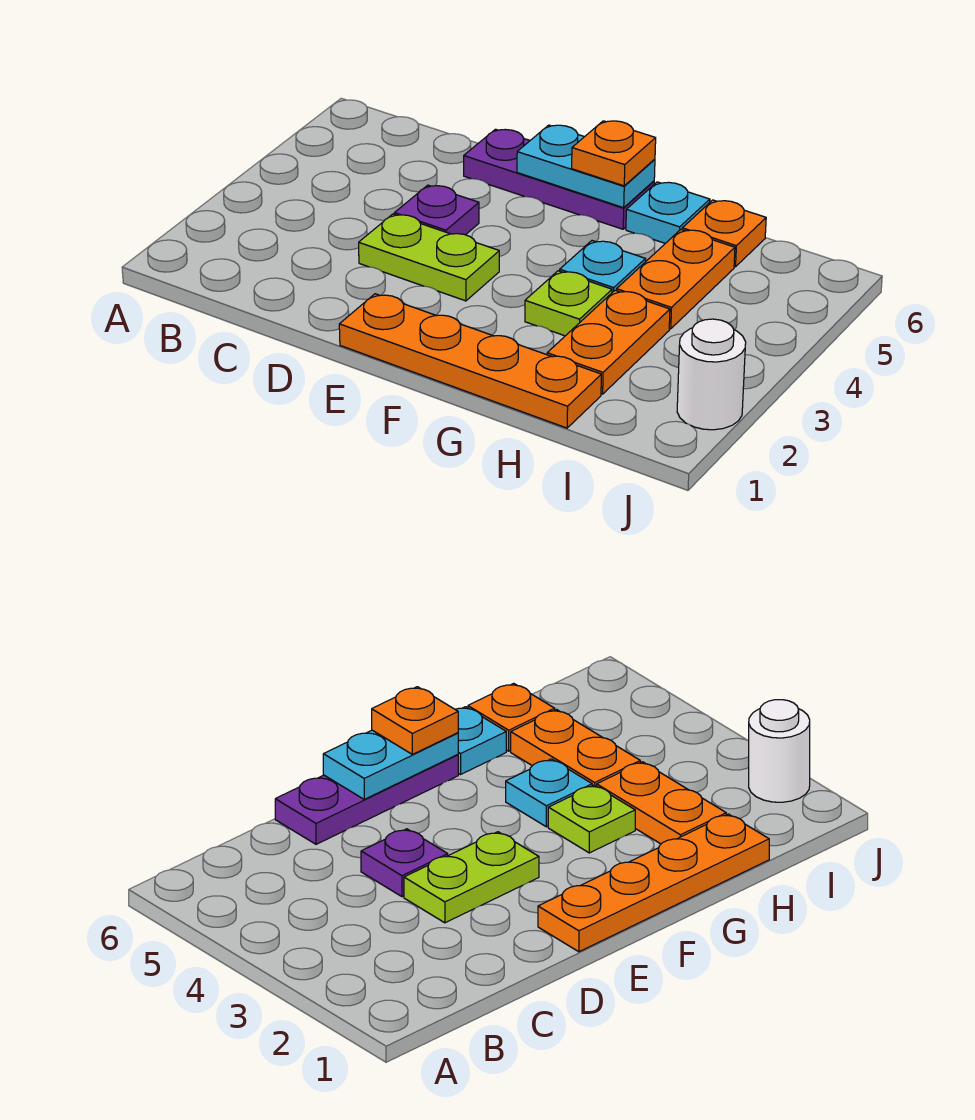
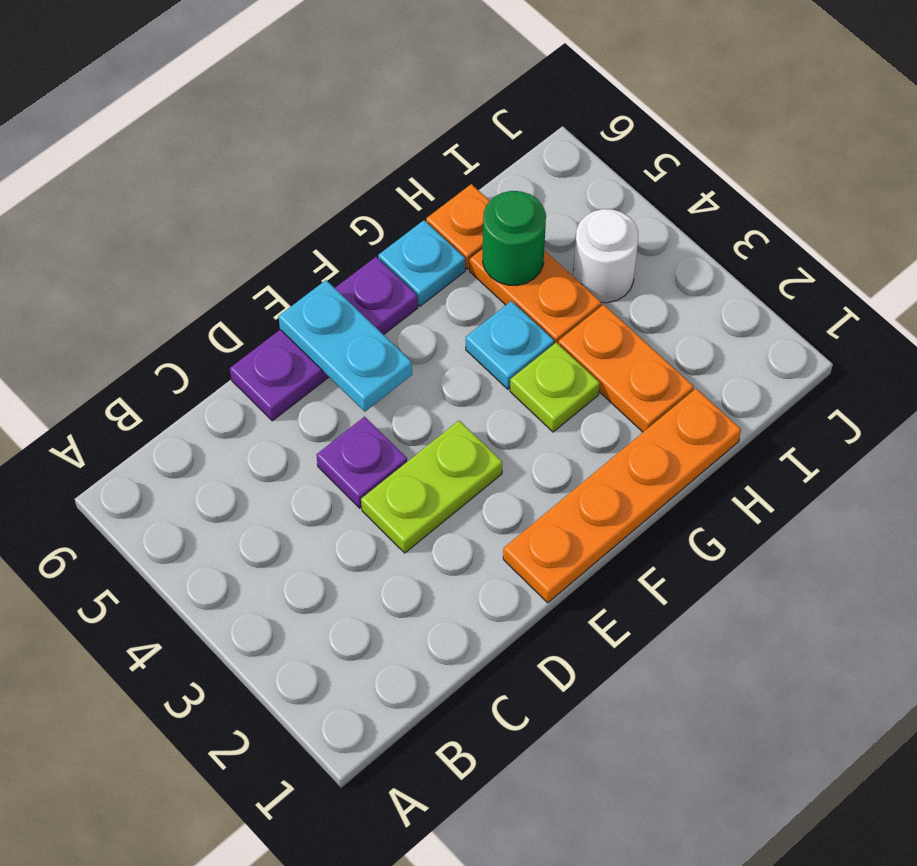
cyan 1x2 plate [517,125,655,208] -> cyan 1x2 plate turned to [279,280,412,412]
orange 1x1 plate [572,121,656,186] -> none
none -> green 1x1 round brick [483,191,546,286]
white 1x1 round brick [677,319,746,430] -> white 1x1 round brick moved to [573,209,638,303]

